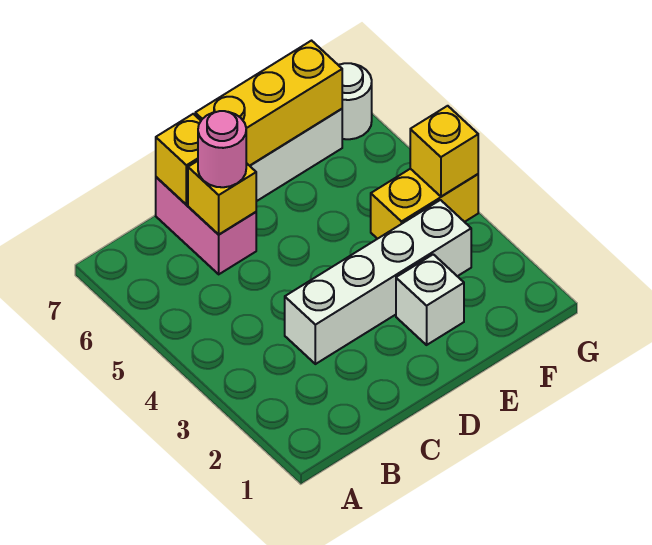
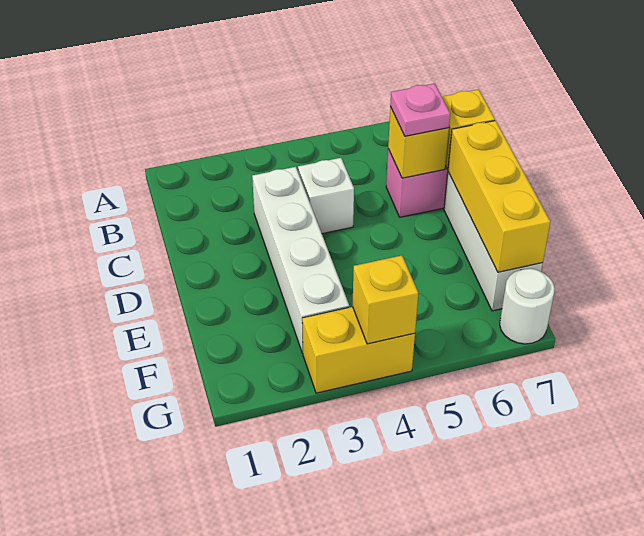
pink 1x1 round brick [198,111,246,187] -> pink 1x1 plate [390,84,450,136]
white 1x1 brick [396,254,464,345] -> white 1x1 brick moved to [298,158,354,234]
yellow 1x2 brick [371,169,478,239] -> yellow 1x2 brick turned to [302,307,415,393]

